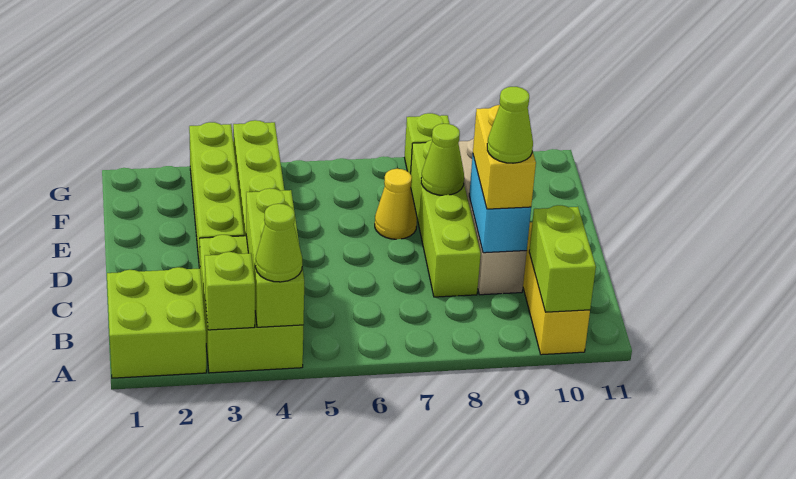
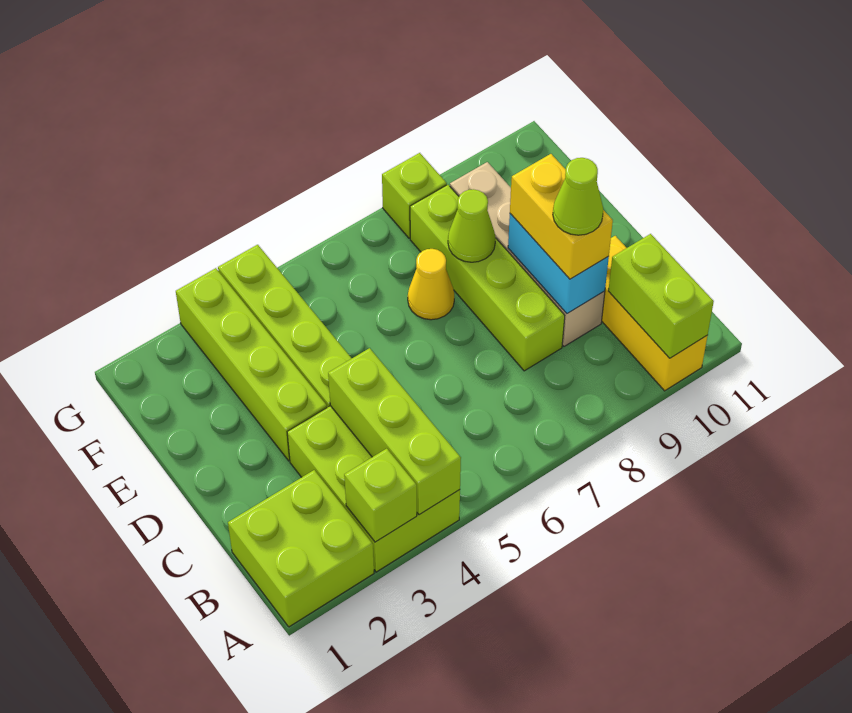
lime 1x1 cone [255,204,302,282] -> none

